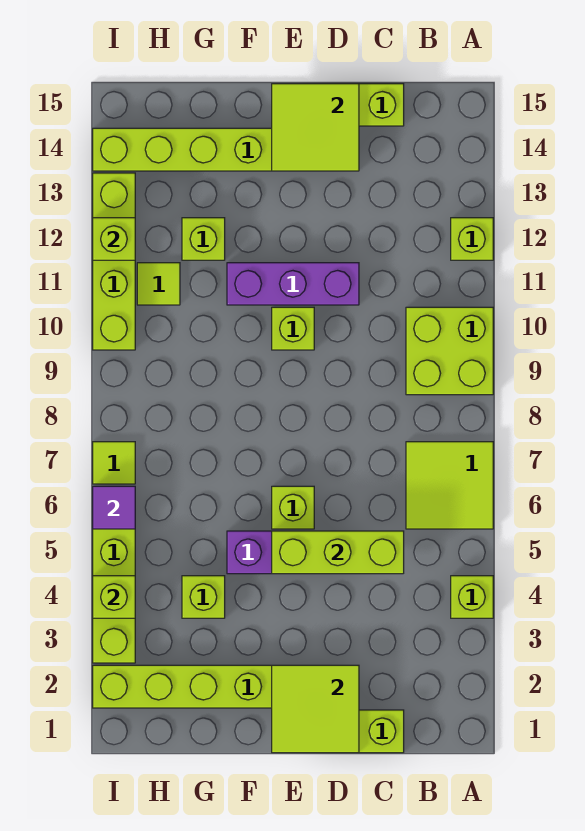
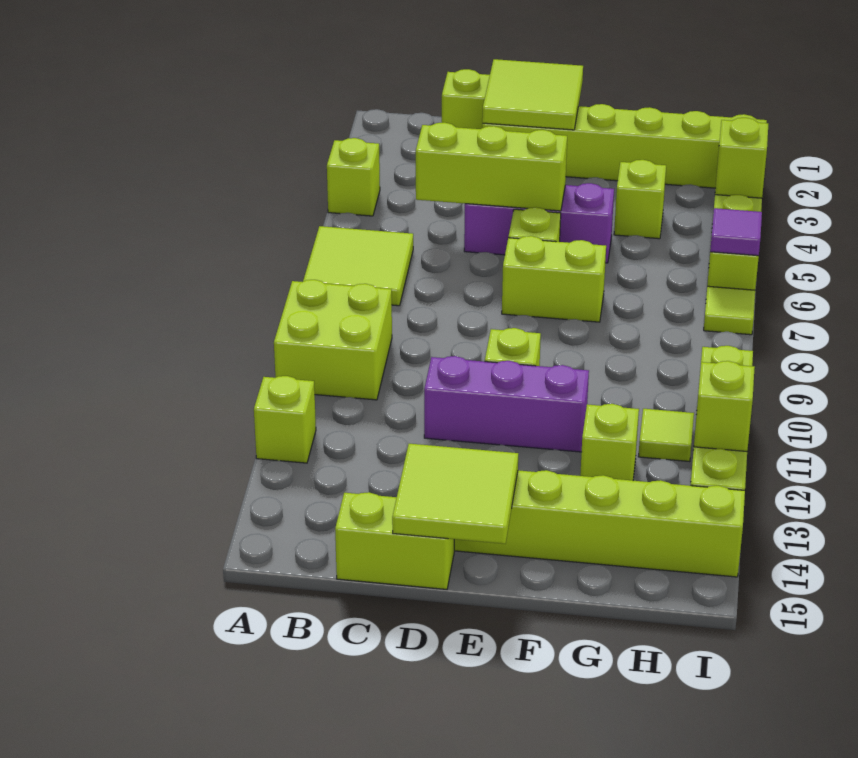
none -> lime 1x2 brick [502,236,606,322]

